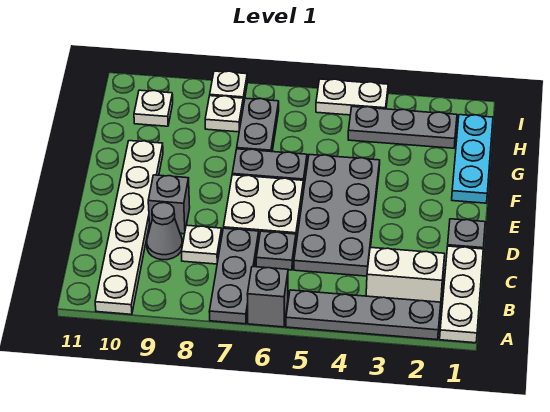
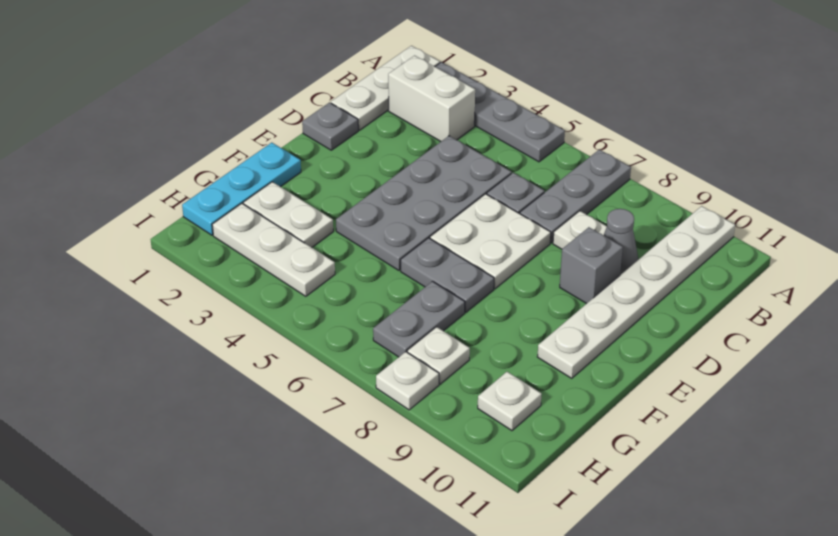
grey 1x1 brick [247,267,288,327] -> none
grey 1x3 plate [348,107,457,148] -> white 1x3 plate [212,203,335,296]
white 1x2 plate [316,79,388,115] -> white 1x2 plate moved to [243,182,333,247]

